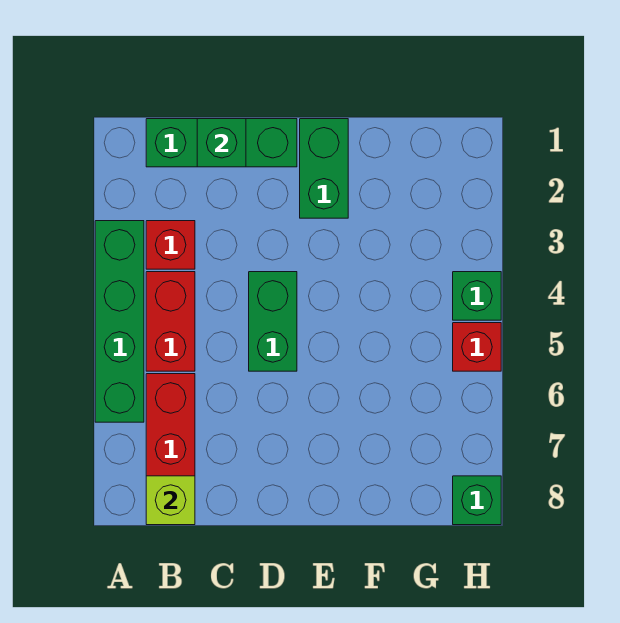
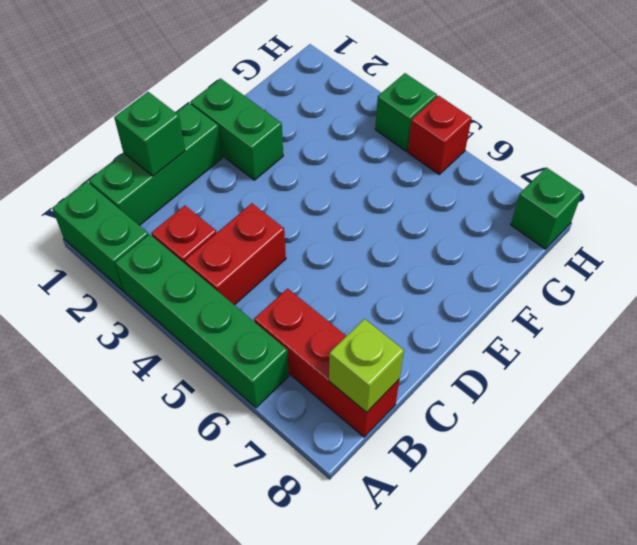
red 1x2 brick [146,272,195,371] -> red 1x2 brick turned to [185,203,286,305]
green 1x2 brick [249,272,297,371] -> green 1x2 brick moved to [52,181,148,291]

